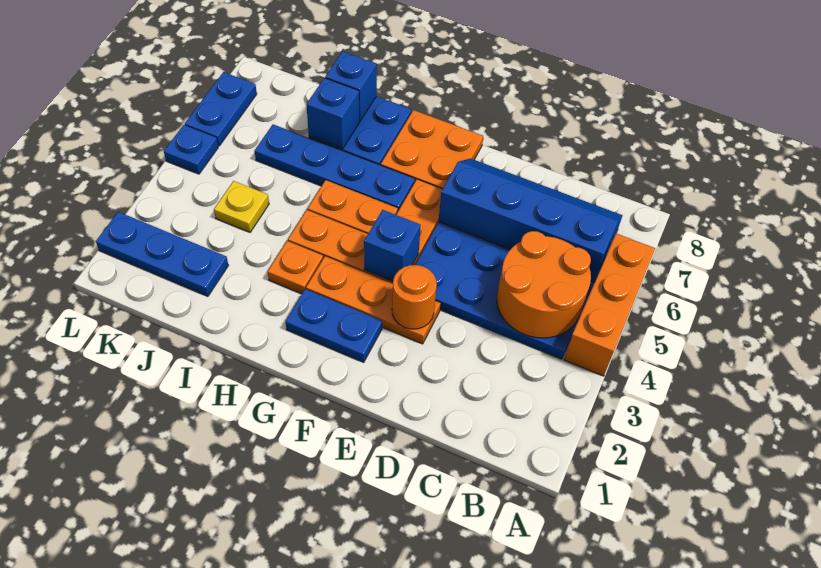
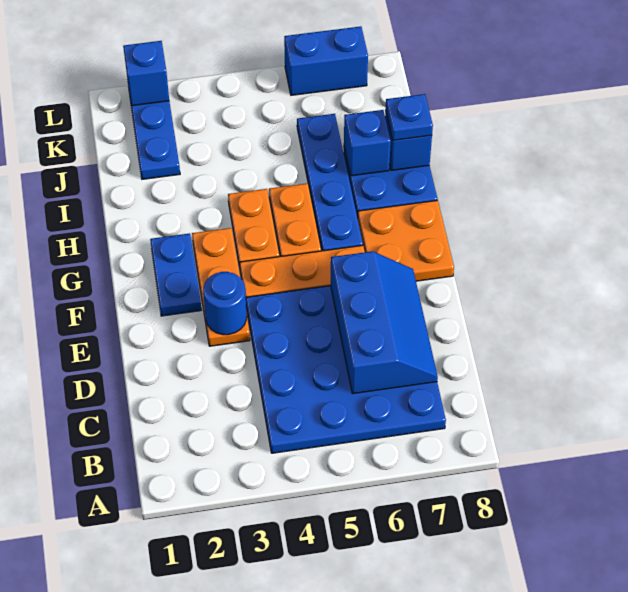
orange 1x3 brick [564,234,655,376] -> none
orange 2x2 round brick [497,231,591,338] -> none
blue 2x4 slope [438,159,622,282] -> blue 2x3 slope [331,251,438,394]
orange 1x1 round brick [392,265,437,329] -> blue 1x1 round brick [203,272,247,335]
blue 1x1 brick [364,210,421,281] -> blue 1x1 brick moved to [123,41,169,106]
orange 1x1 plate [268,241,323,294] -> none
yellow 1x1 plate [214,181,269,232] -> none
blue 1x1 plate [164,125,218,174] -> blue 1x1 plate moved to [386,94,433,140]
blue 1x2 plate [185,72,257,146] -> blue 1x2 brick [284,26,368,95]

